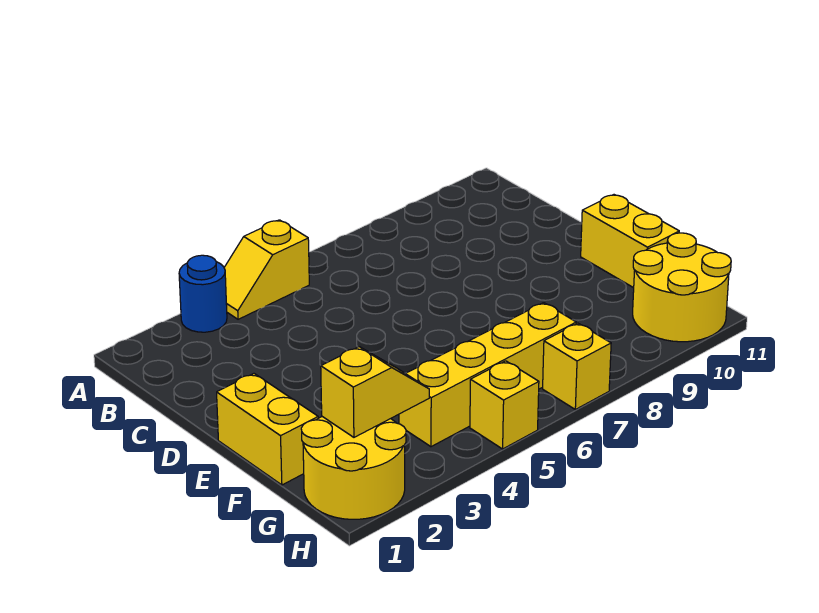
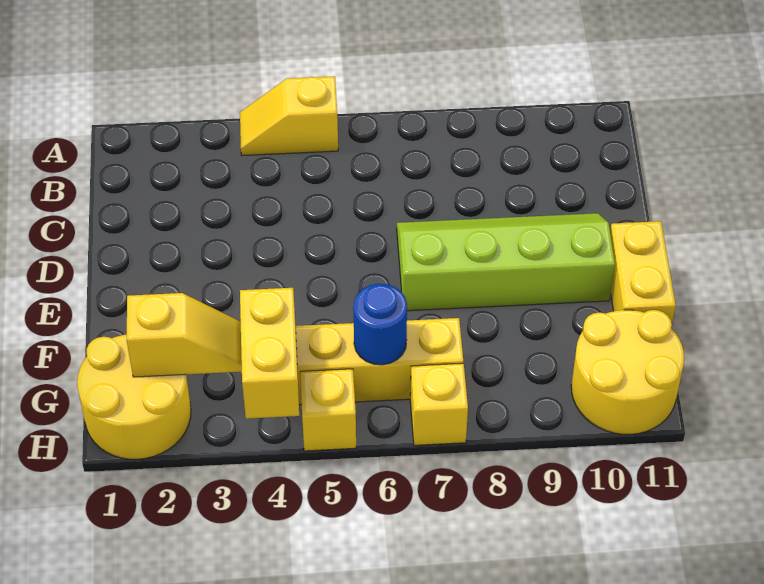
blue 1x1 round brick [179,255,227,332] -> blue 1x1 round brick moved to [353,284,407,365]
none -> lime 2x4 slope [397,213,615,311]
yellow 1x2 brick [217,374,318,485] -> yellow 1x2 brick moved to [240,288,299,419]

